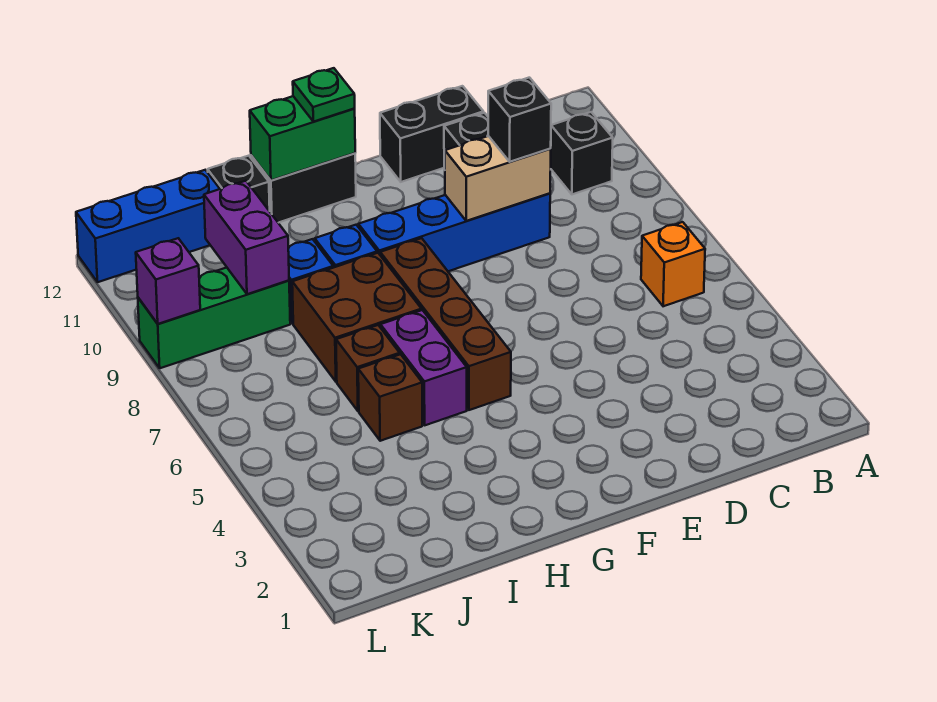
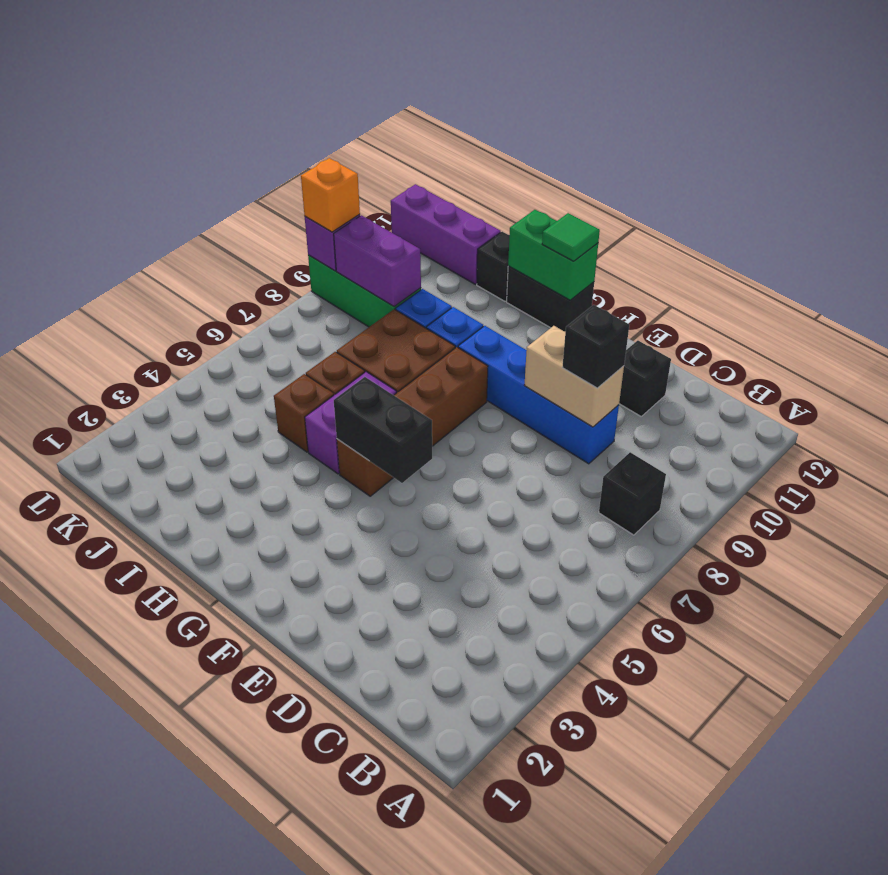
orange 1x1 brick [641,222,705,306] -> orange 1x1 brick moved to [301,158,360,232]
black 1x1 brick [551,112,613,194] -> black 1x1 brick moved to [599,452,666,535]
black 1x2 brick [380,86,483,182] -> black 1x2 brick moved to [334,377,432,483]
green 1x1 plate [293,68,355,122] -> green 1x1 tile [542,213,600,261]
purple 1x2 brick [204,181,289,294] -> purple 1x2 brick turned to [334,215,421,307]
blue 1x3 brick [76,170,220,282] -> purple 1x3 brick [391,184,501,284]

